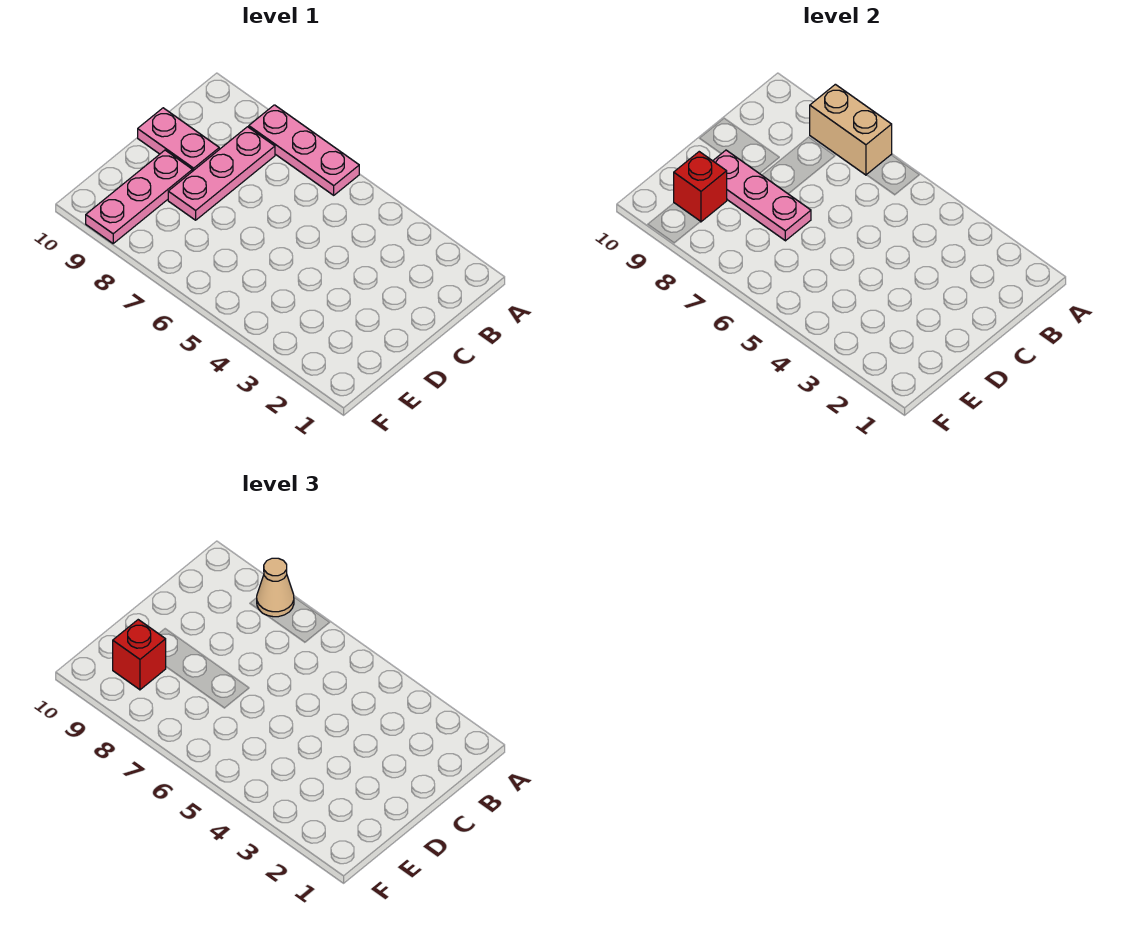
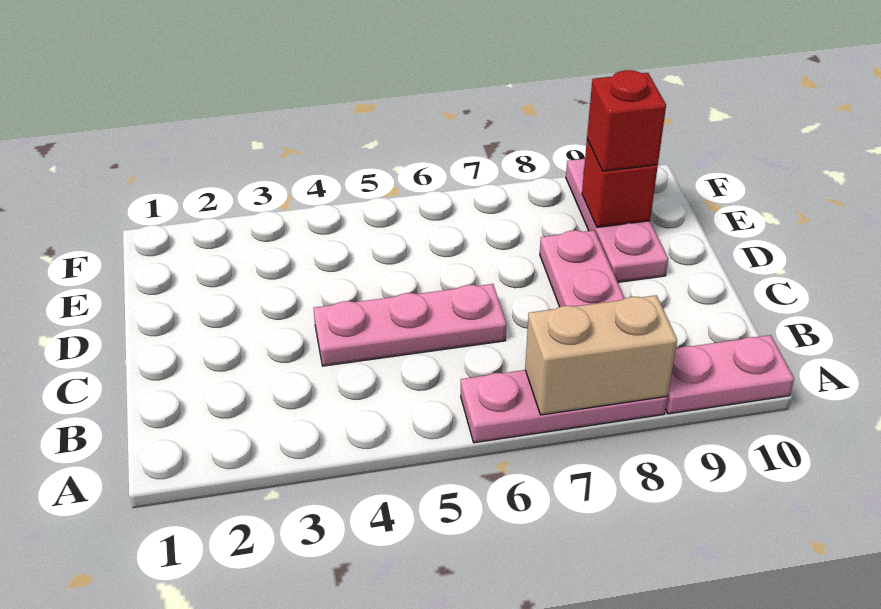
tan 1x1 cone [257,558,294,617] -> none
pink 1x2 plate [138,108,219,171] -> pink 1x2 plate moved to [666,335,794,414]
pink 1x3 plate [713,150,811,241] -> pink 1x3 plate moved to [314,284,506,366]

